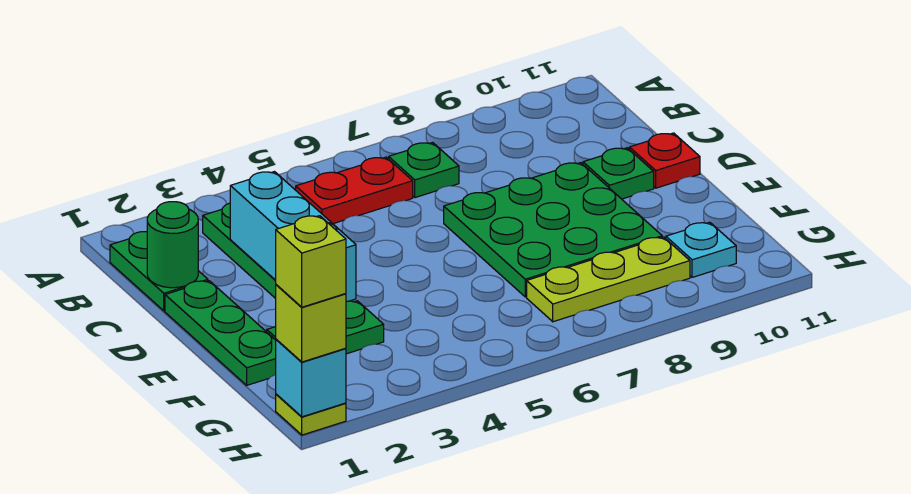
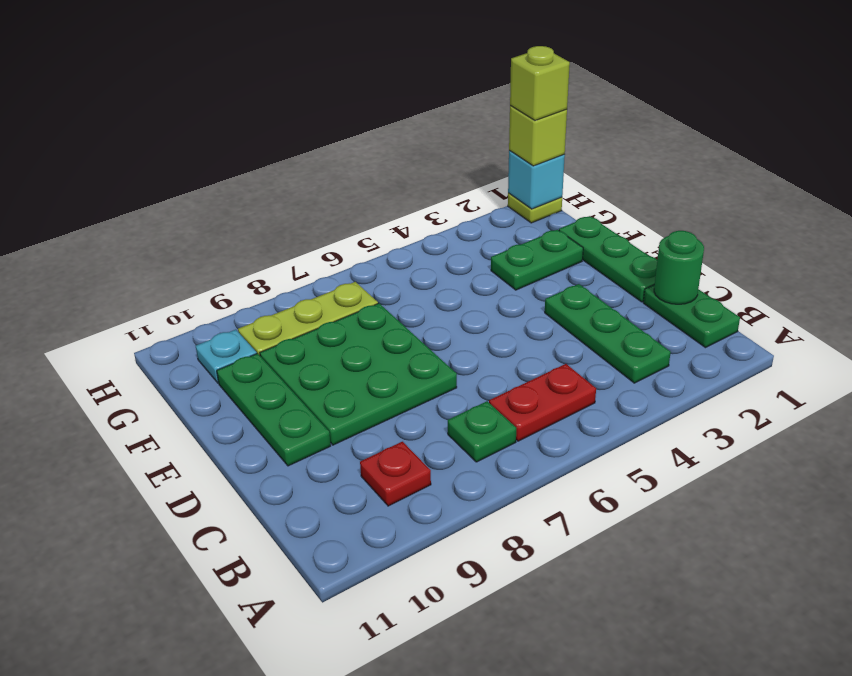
cyan 1x3 brick [230,172,356,301] -> none
green 1x1 plate [583,148,654,199] -> green 1x3 plate [217,353,331,466]
red 1x1 plate [629,133,700,188] -> red 1x1 plate moved to [360,442,431,506]

